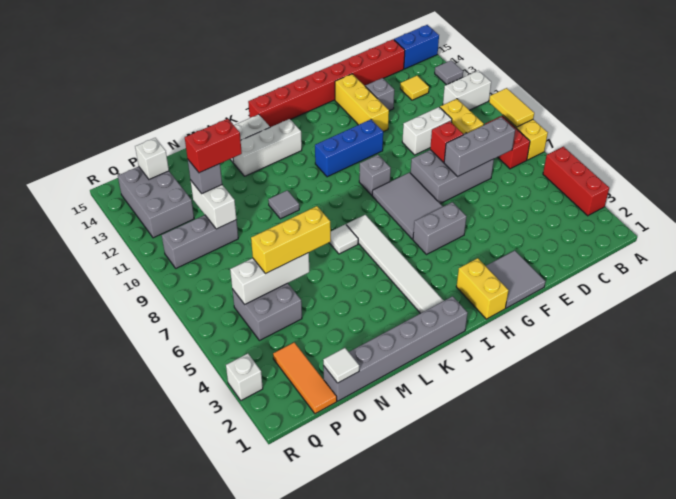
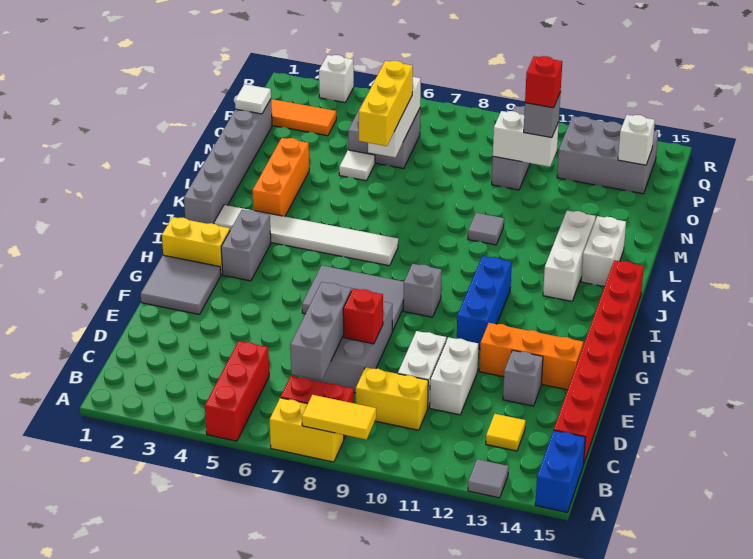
red 1x3 brick [543,147,609,216] -> red 1x3 brick turned to [205,341,269,441]
white 1x2 brick [443,71,491,110] -> white 1x2 brick moved to [430,337,478,415]
yellow 1x3 brick [335,74,389,132] -> orange 1x3 brick [479,323,583,390]
grey 1x2 brick [413,202,466,255] -> grey 1x2 brick moved to [221,210,271,281]
none -> orange 1x3 brick [252,138,309,216]
white 1x1 tile [329,224,358,254] -> white 1x1 tile moved to [339,150,375,181]
red 1x2 brick [185,119,242,173] -> red 1x1 brick [525,56,562,108]

